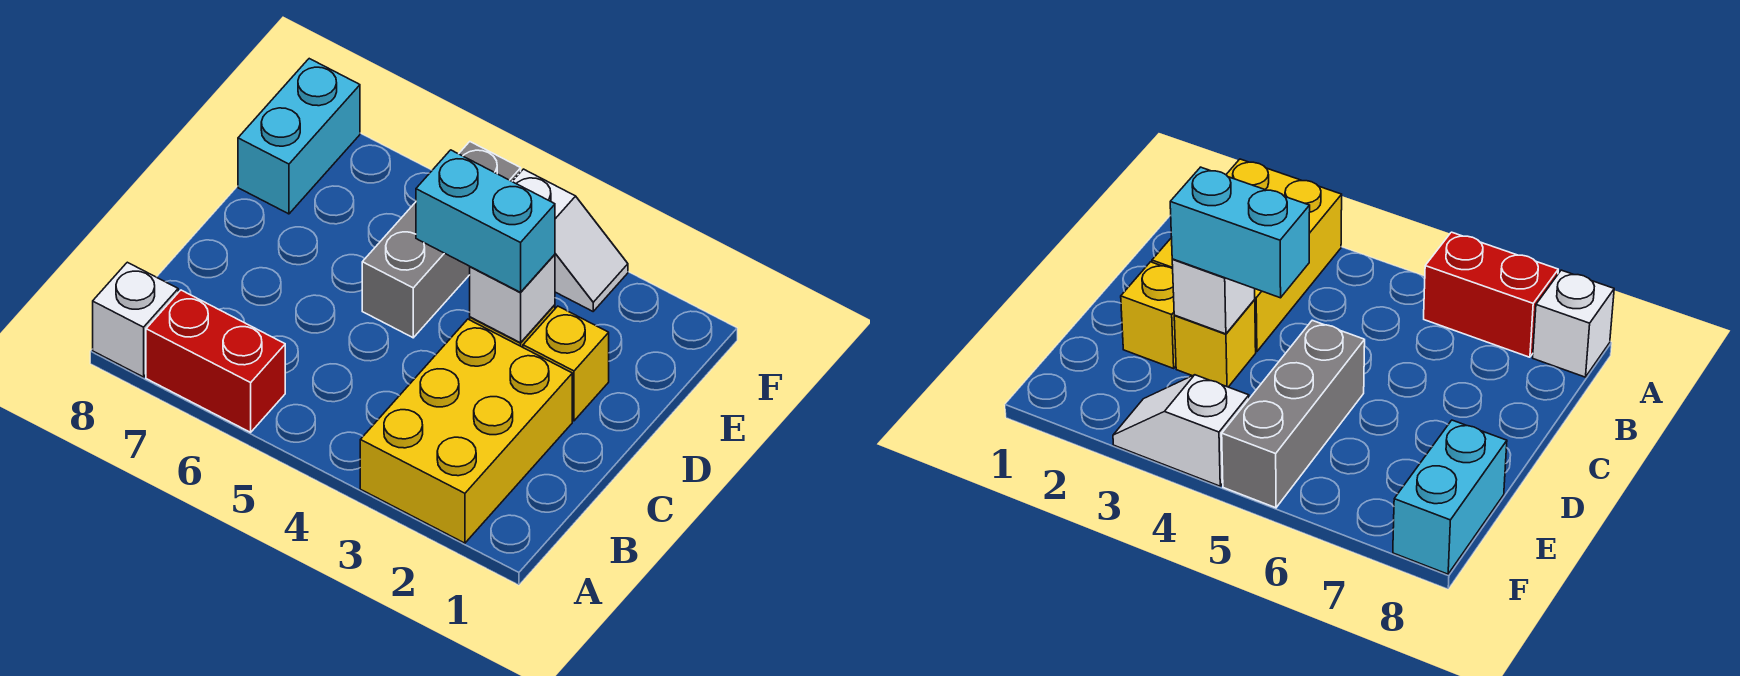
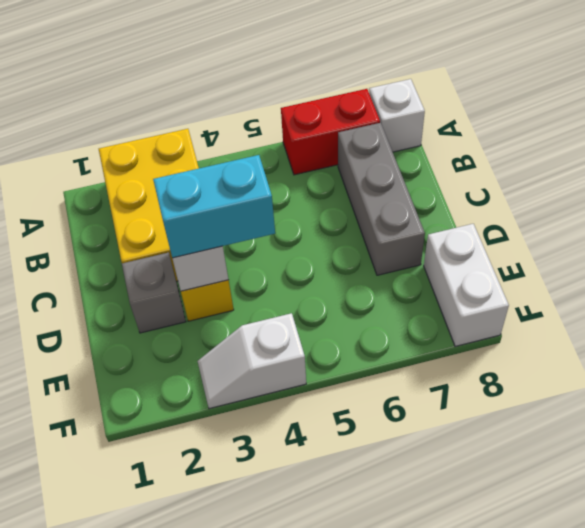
yellow 1x1 brick [523,306,609,421] -> grey 1x1 brick [122,252,186,333]
grey 1x3 brick [362,142,521,338] -> grey 1x3 brick moved to [338,123,425,275]
cyan 1x2 brick [238,59,360,214] -> white 1x2 brick [424,224,509,346]

